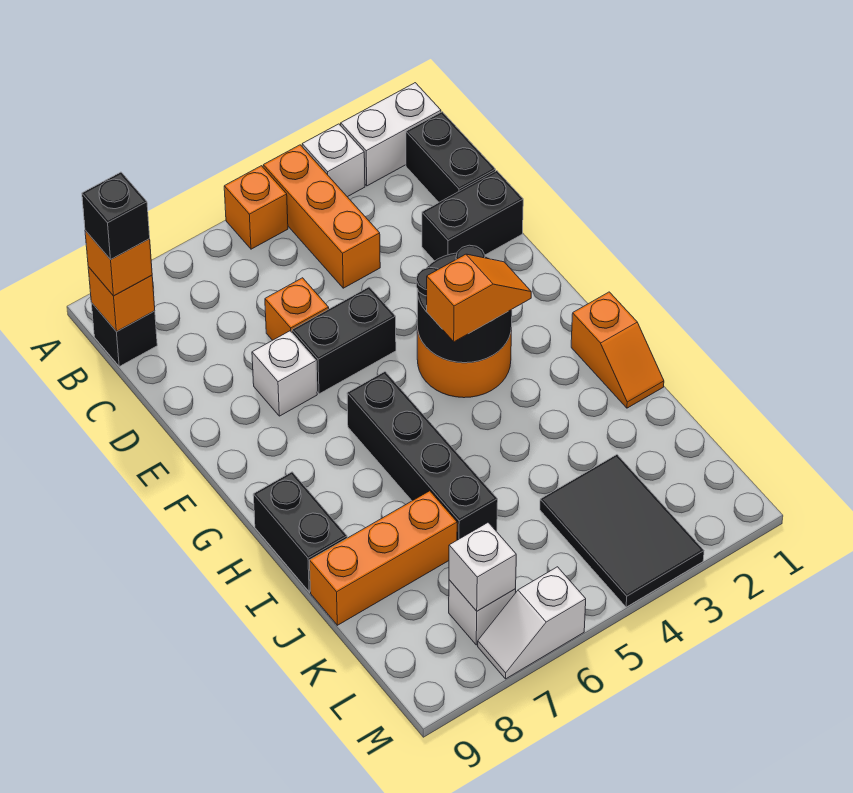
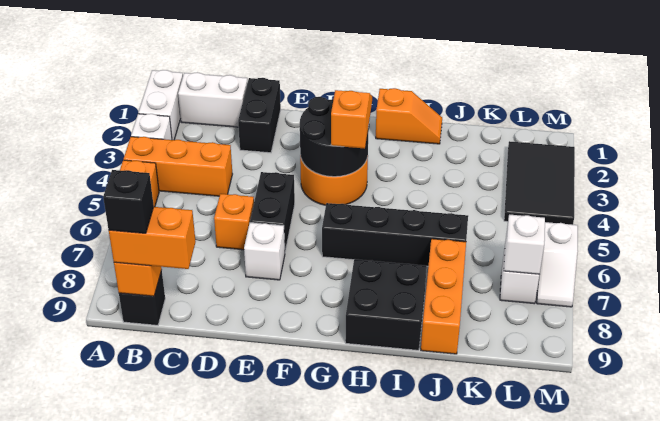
black 1x2 brick [406,112,496,202] -> white 1x2 brick [178,72,247,127]
orange 1x1 brick [85,230,152,296] -> orange 1x2 brick [109,207,196,269]
black 1x2 brick [253,472,347,592] -> black 2x2 brick [345,259,427,350]
black 2x3 tile [540,455,704,607] -> black 2x3 tile turned to [504,141,575,225]

